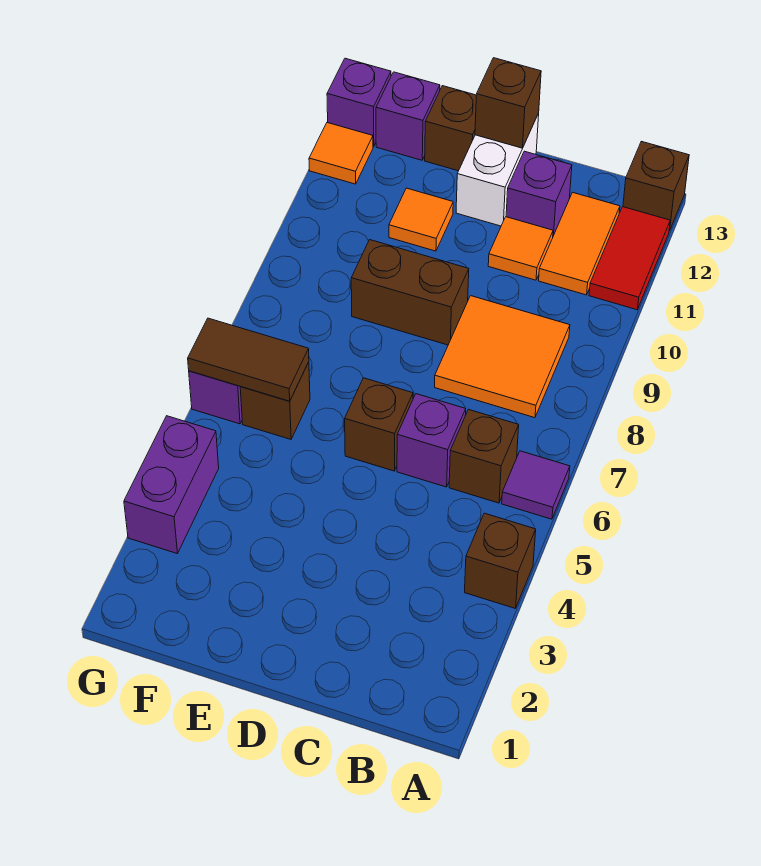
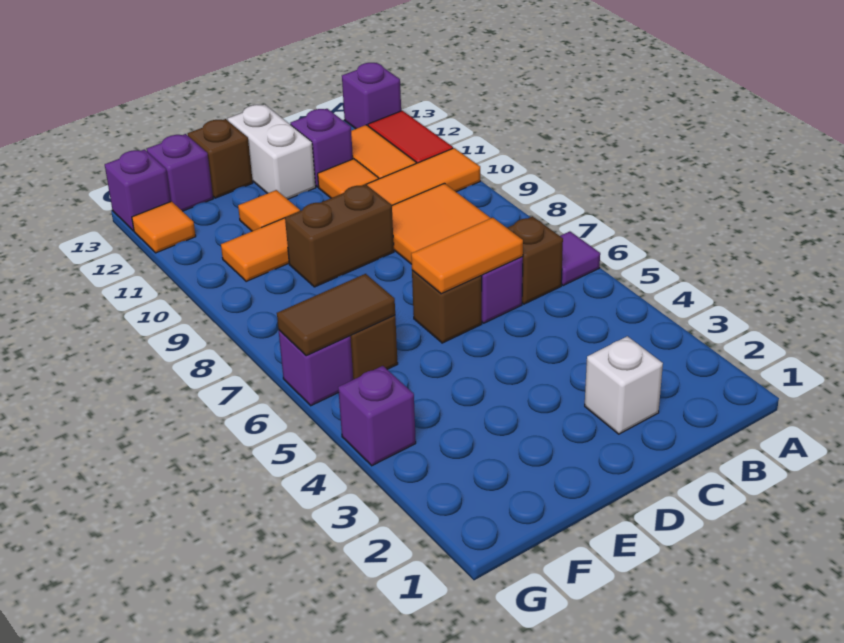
brown 1x1 brick [465,513,536,609] -> none
none -> orange 1x6 tile [221,148,480,281]
brown 1x1 brick [623,141,689,231] -> purple 1x1 brick [342,63,401,129]
none -> white 1x1 brick [585,336,663,434]
none -> orange 1x2 tile [411,218,523,294]
brown 1x1 brick [475,58,541,148] -> none
purple 1x2 brick [124,416,219,554] -> purple 1x1 brick [338,366,416,466]

